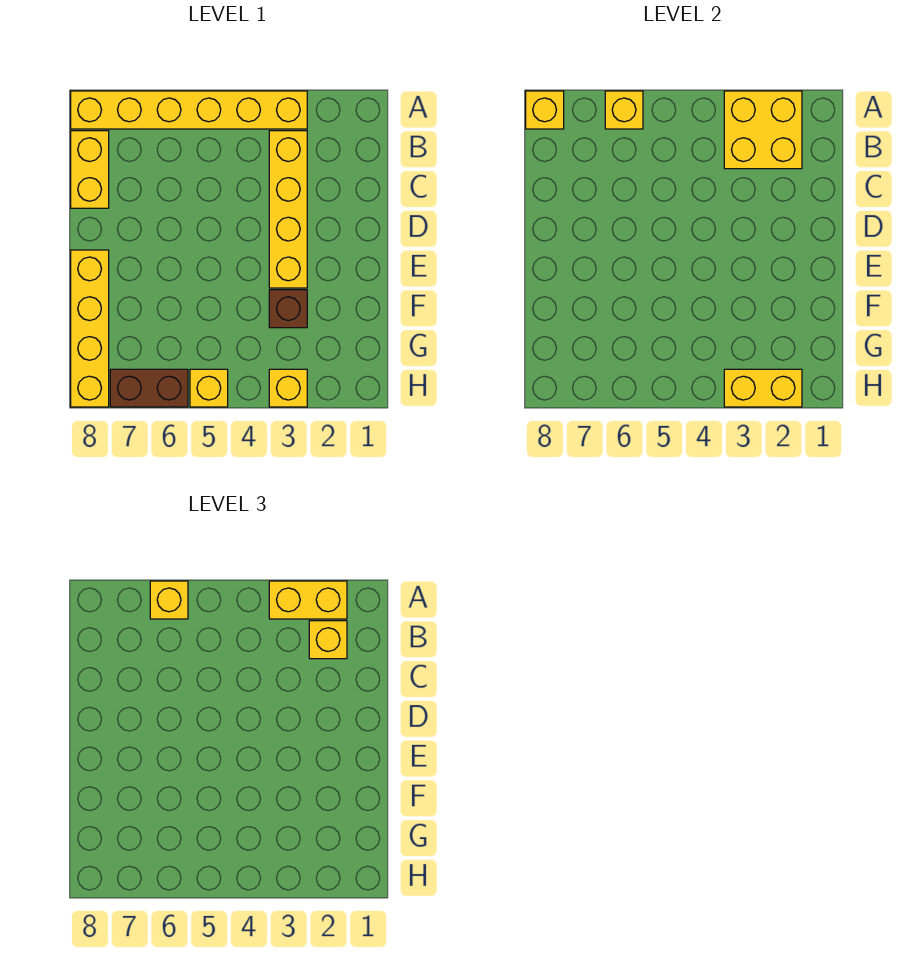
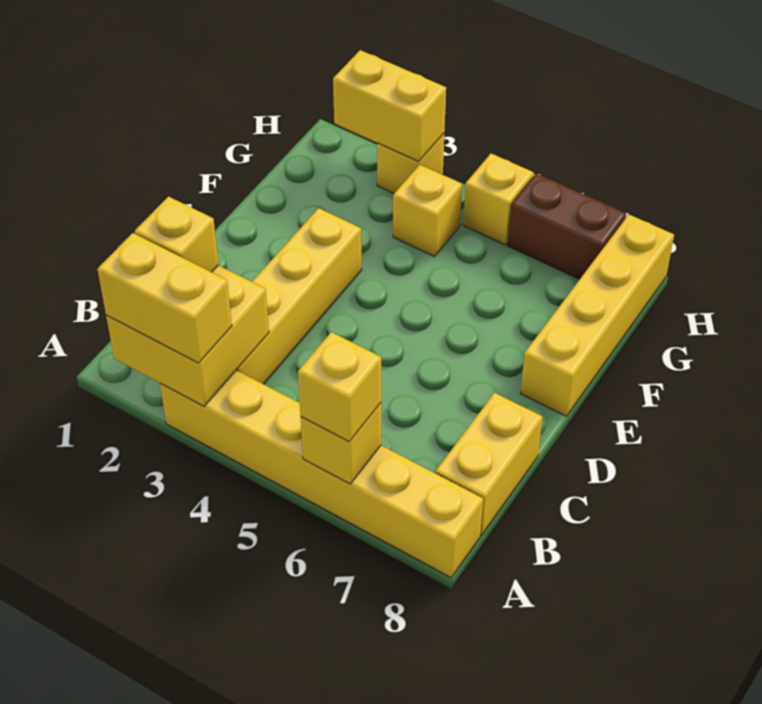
yellow 1x1 brick [526,91,564,129] -> yellow 1x1 brick moved to [393,165,462,257]
brown 1x1 brick [269,290,307,328] -> none

